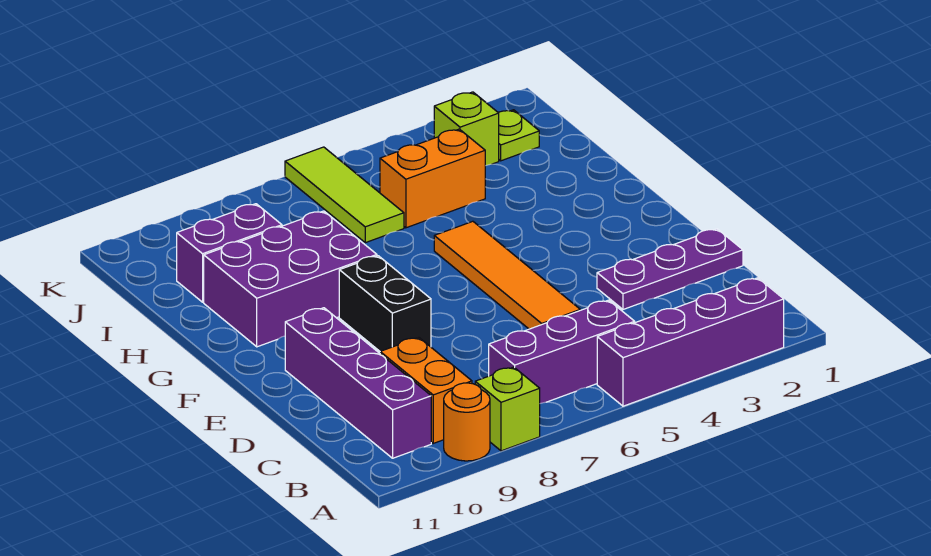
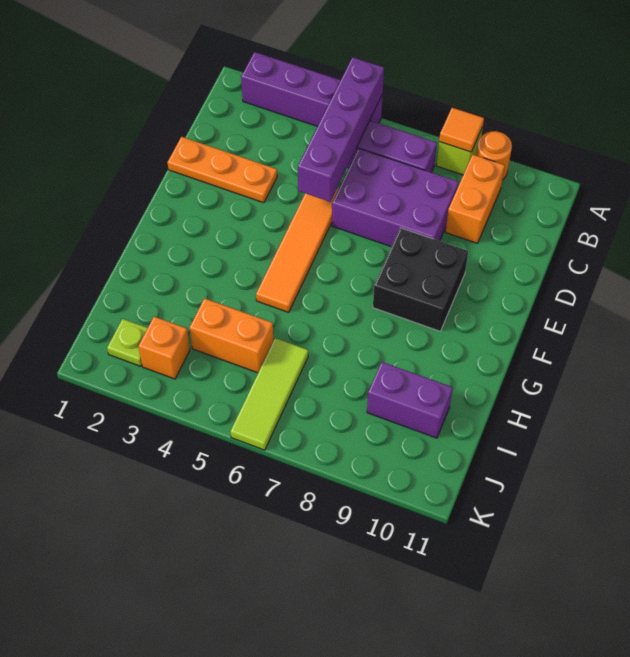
none -> orange 1x1 tile [439,108,484,152]
purple 1x4 brick [285,308,431,458] -> purple 1x4 brick moved to [298,57,384,202]
purple 1x3 plate [597,229,743,309] -> orange 1x3 plate [167,137,277,203]
black 1x2 brick [339,256,431,352] -> black 2x2 brick [373,228,468,331]
purple 2x3 brick [204,211,377,347] -> purple 2x3 brick moved to [332,148,458,247]
lime 1x1 brick [434,92,499,166] -> orange 1x1 brick [138,317,190,379]

